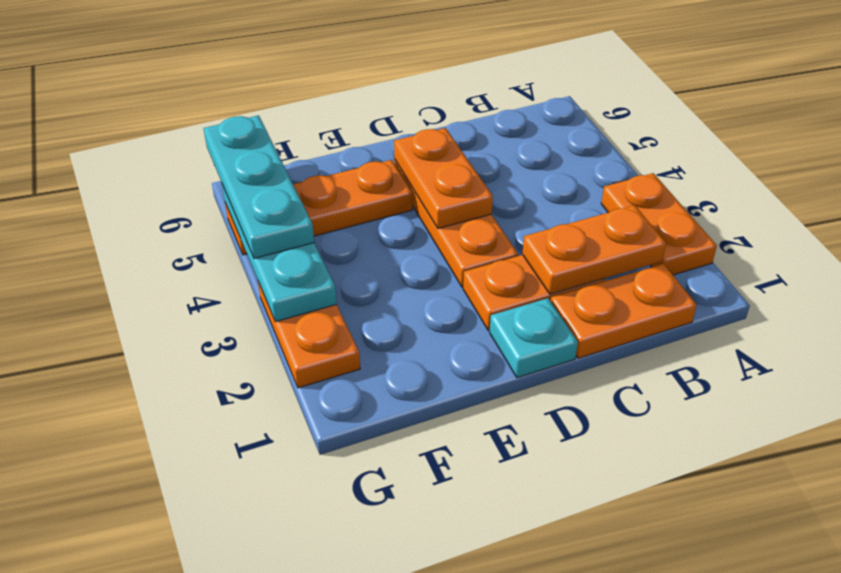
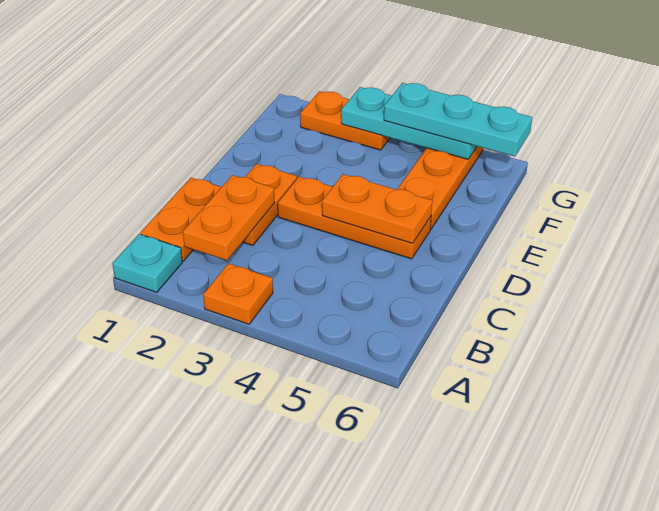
orange 1x2 plate [601,173,717,275] -> orange 1x1 plate [203,263,273,324]
cyan 1x1 plate [490,298,578,378] -> cyan 1x1 plate moved to [112,234,182,292]

